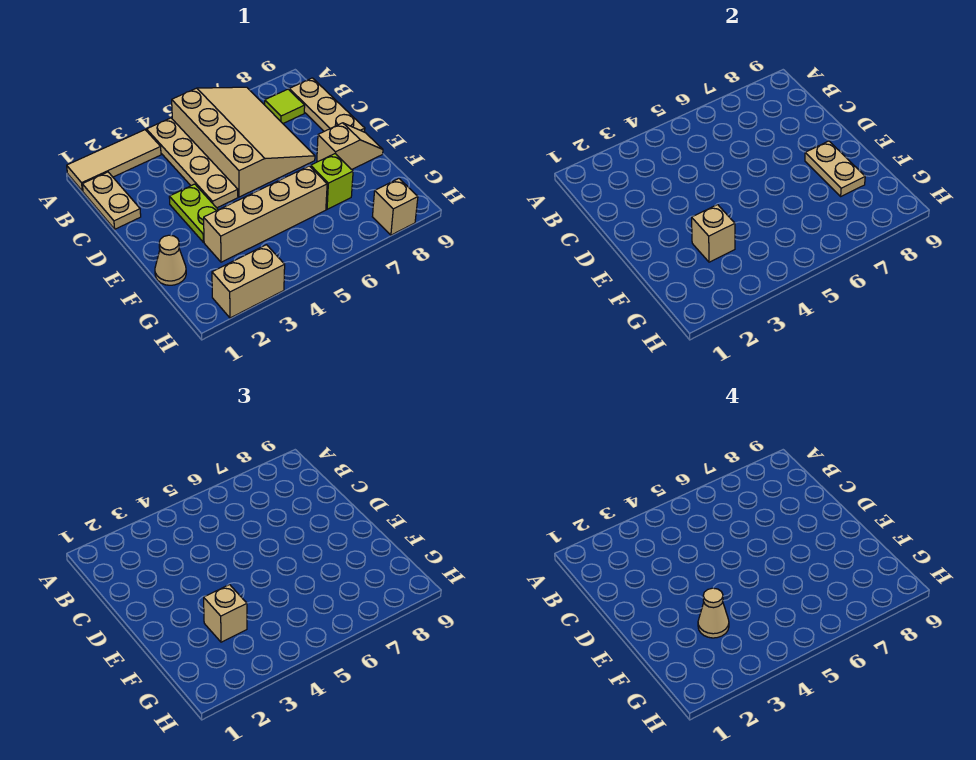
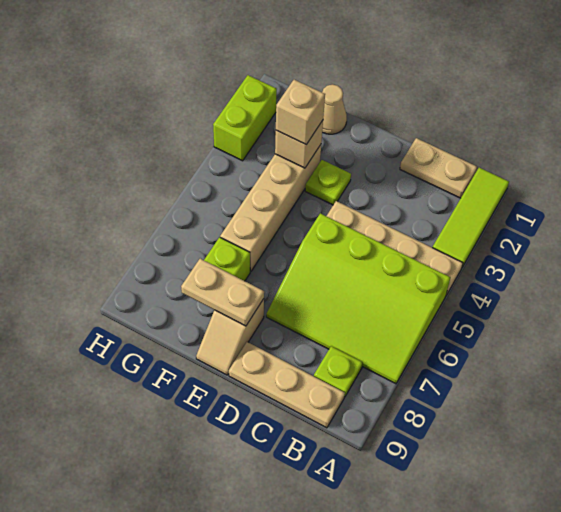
tan 1x3 tile [67,130,161,191] -> lime 1x3 tile [432,168,509,267]
tan 3x4 slope [172,87,315,197] -> lime 3x4 slope [266,213,451,384]
lime 1x1 tile [265,89,305,123] -> lime 1x1 plate [314,346,363,397]
lime 1x2 plate [169,184,218,242] -> lime 1x1 plate [305,160,351,205]
tan 1x1 cone [698,588,729,638] -> none
tan 1x2 brick [212,245,285,318] -> lime 1x2 brick [213,75,277,161]
tan 1x1 brick [372,179,418,235] -> none

